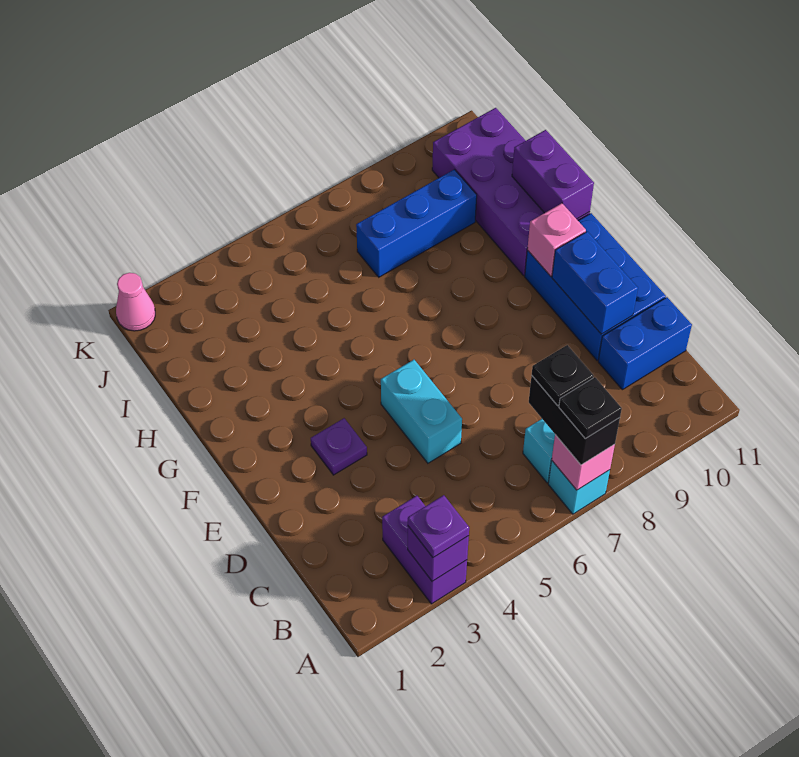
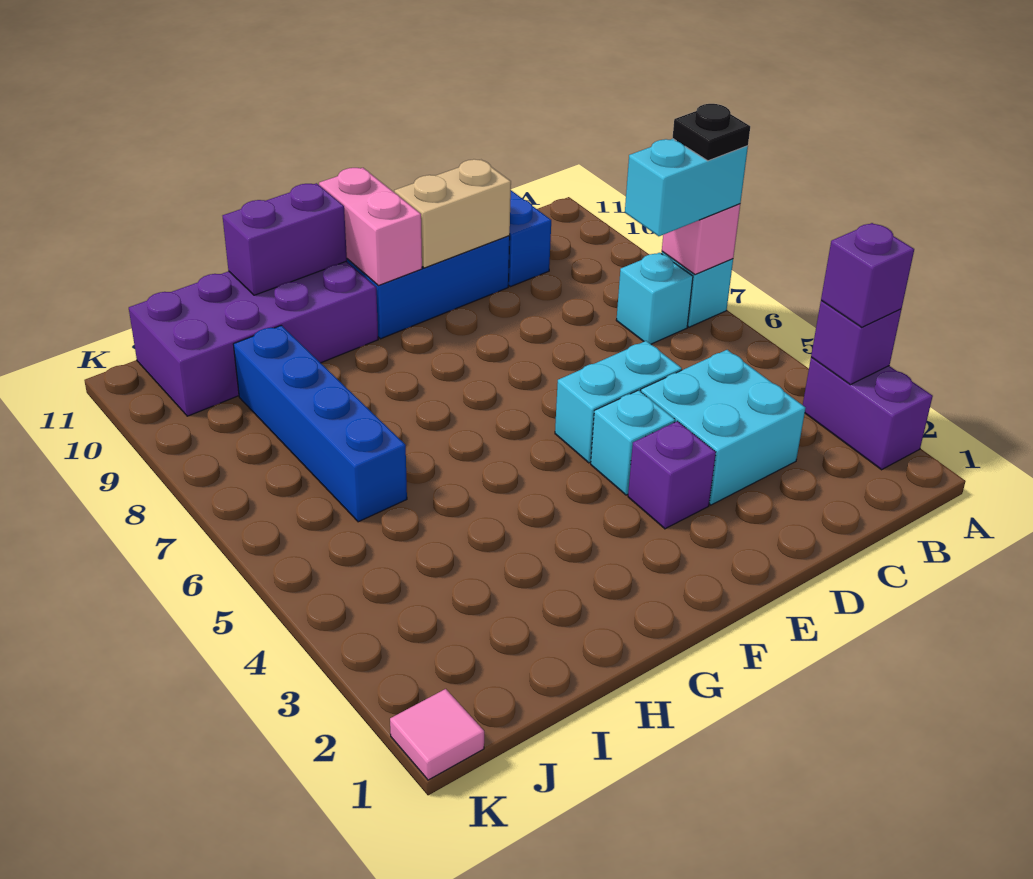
purple 1x2 brick [382,496,467,604] -> purple 1x2 brick turned to [803,357,933,470]
purple 1x1 plate [408,495,469,558] -> purple 1x1 brick [821,223,914,327]
black 1x2 brick [529,376,620,465] -> cyan 1x2 brick [625,139,748,236]
black 1x1 plate [532,345,594,406] -> none
none -> cyan 2x2 brick [641,350,806,505]
blue 1x2 brick [552,231,638,334] -> tan 1x2 brick [394,159,511,268]
purple 1x1 plate [311,418,367,475] -> purple 1x1 brick [628,421,716,529]
none -> cyan 1x1 brick [591,390,675,495]
pink 1x1 brick [527,203,586,276] -> pink 1x2 brick [319,168,422,286]
blue 1x3 brick [356,169,477,277] -> blue 1x4 brick [233,325,407,522]
pink 1x1 cone [116,273,155,331] -> pink 1x1 tile [390,689,484,780]

